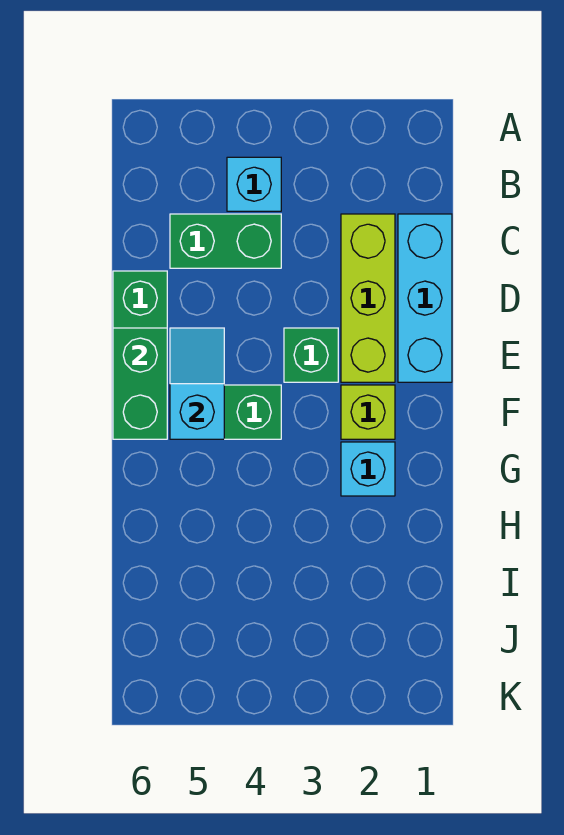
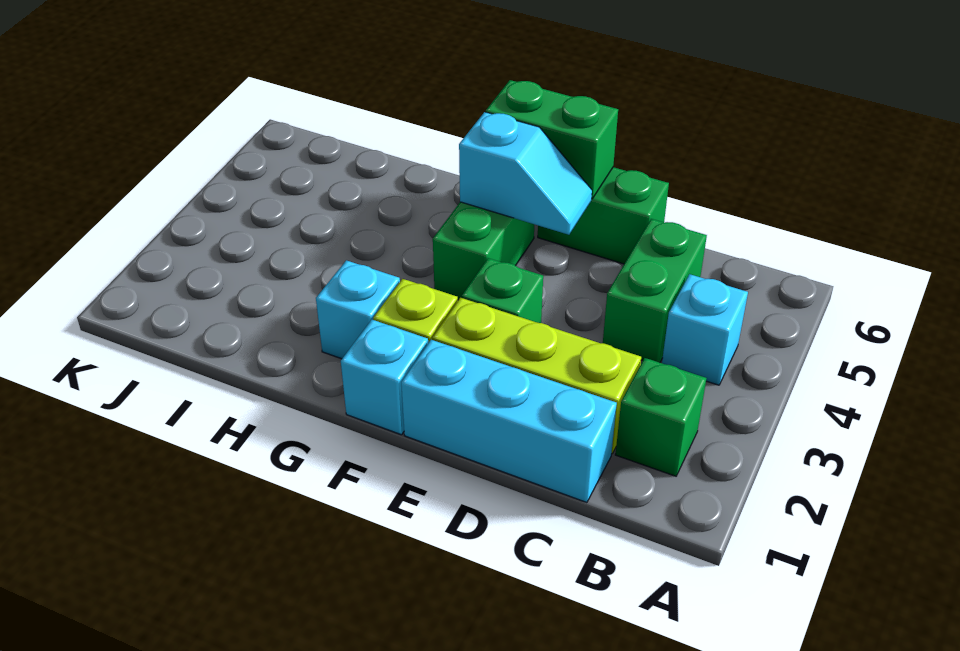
none -> green 1x1 brick [615,358,706,476]
none -> cyan 1x1 brick [341,320,428,435]

